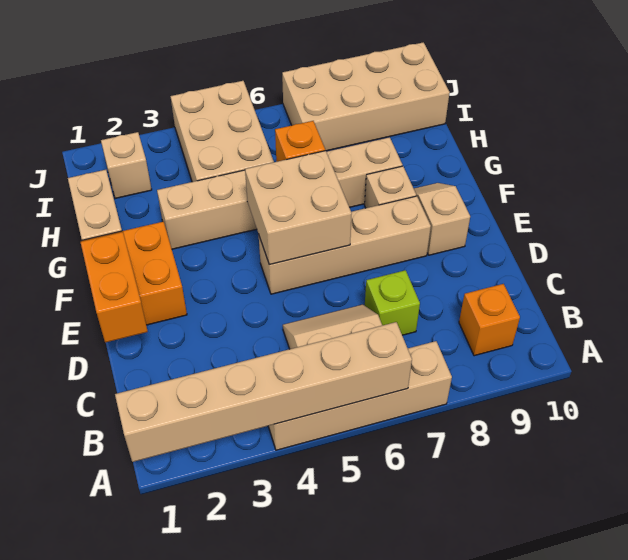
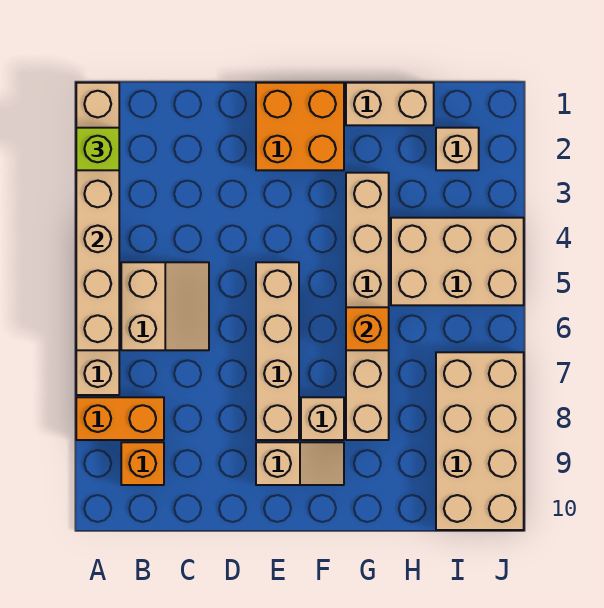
lime 1x1 brick [365,270,420,335] -> lime 1x1 brick moved to [76,128,119,170]
orange 1x2 brick [81,232,148,343] -> orange 1x2 brick moved to [76,397,164,440]
tan 2x2 brick [245,151,352,265] -> none

